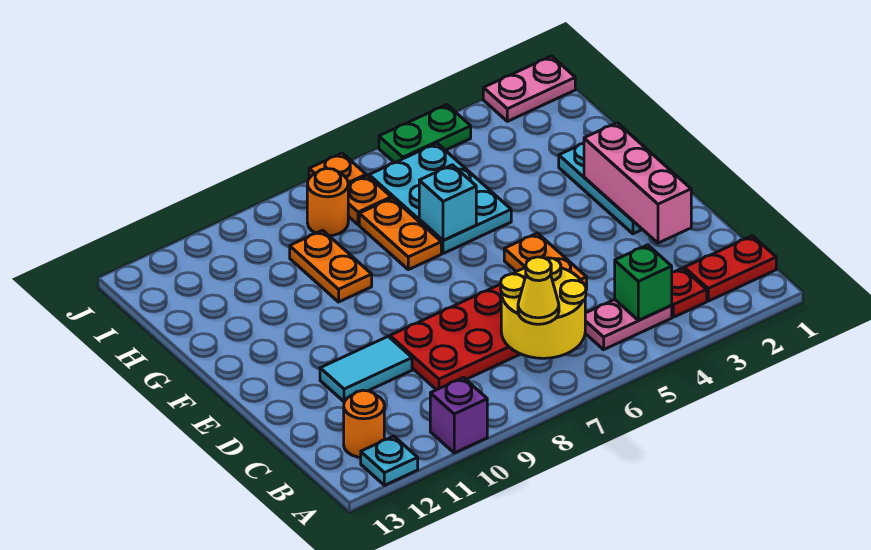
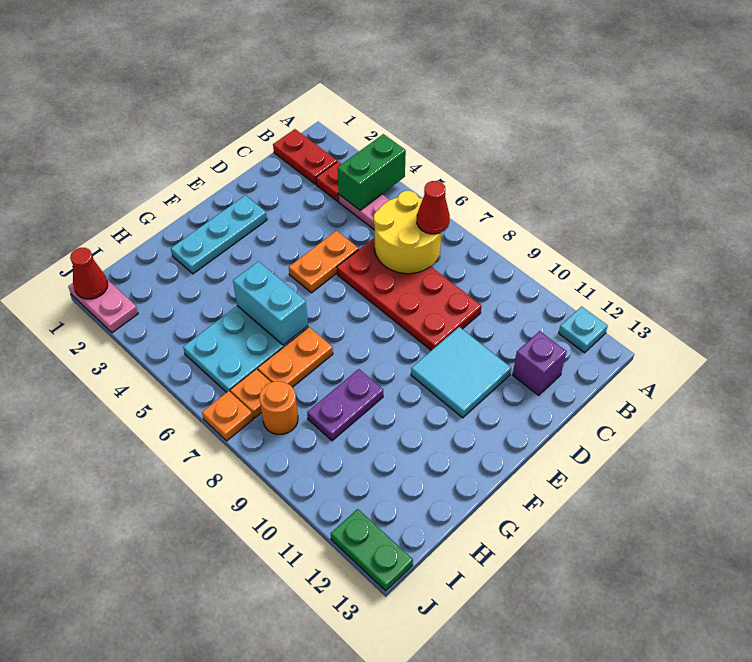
purple 1x1 brick [430,378,487,453] -> purple 1x1 brick moved to [513,331,566,395]
green 1x1 brick [615,245,672,320] -> green 1x2 brick [337,134,406,210]
yellow 1x1 cone [518,257,559,324] -> red 1x1 cone [417,181,450,234]
orange 1x1 round brick [344,390,384,457] -> none
pink 1x3 brick [584,123,691,243] -> none
cyan 1x2 tile [320,336,412,402] -> cyan 2x2 tile [411,327,511,418]
cyan 1x1 brick [419,165,476,241] -> cyan 1x2 brick [233,262,308,345]
orange 1x2 plate [290,230,372,302] -> purple 1x2 plate [307,369,383,441]
none -> red 1x1 cone [70,248,108,299]
green 1x2 plate [379,105,471,163] -> green 1x2 plate moved to [331,509,413,591]

